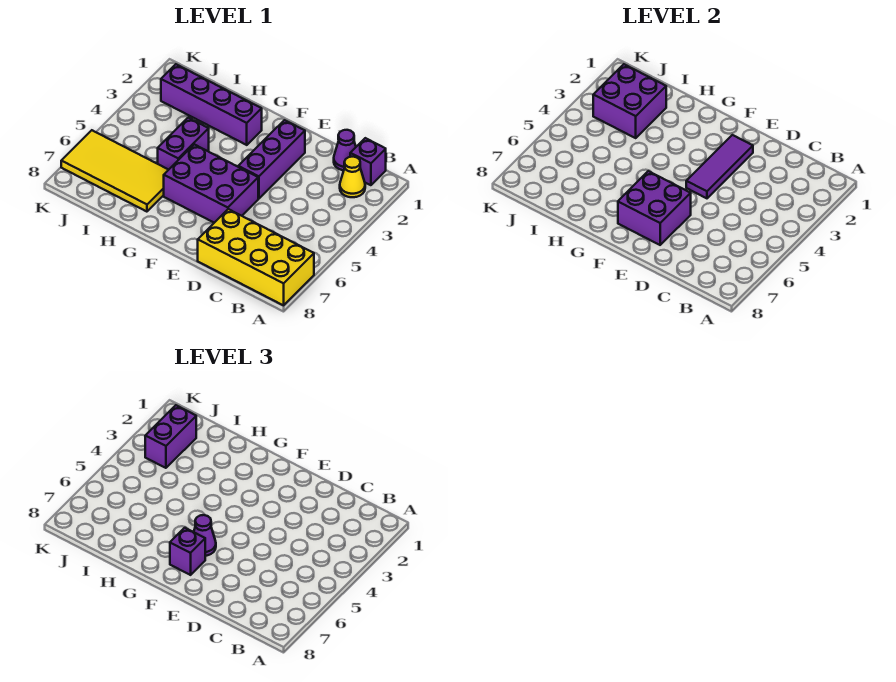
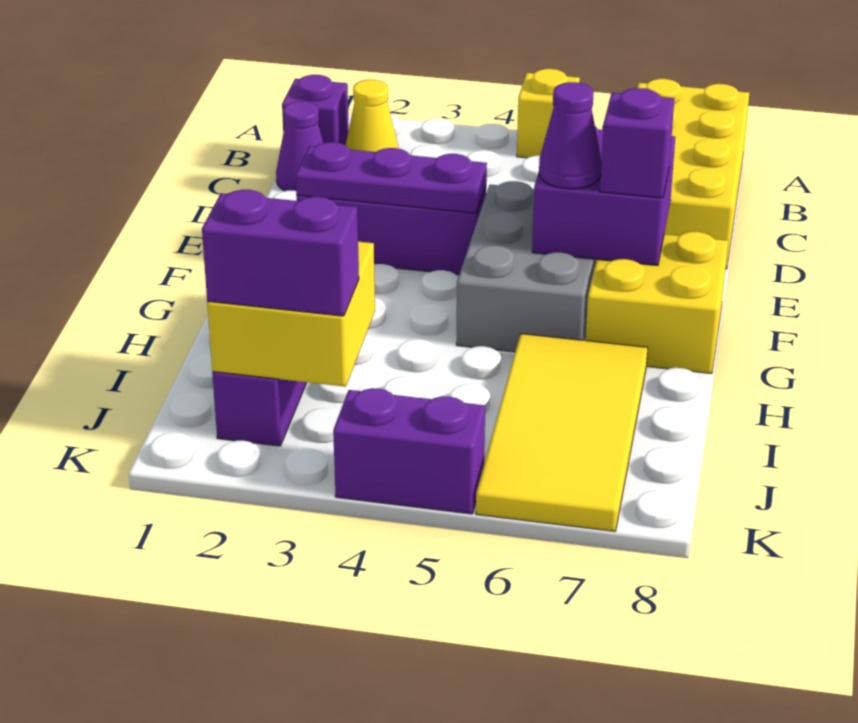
none -> yellow 1x1 brick [517,69,580,158]
purple 1x3 tile [686,135,753,198] -> purple 1x3 plate [296,142,487,213]
purple 2x3 brick [164,144,258,223] -> grey 2x3 brick [456,181,596,352]
none -> yellow 2x2 brick [586,232,728,374]
purple 1x2 brick [158,118,209,170] -> purple 1x2 brick moved to [333,388,485,514]
purple 2x2 brick [593,64,666,138] -> yellow 2x2 brick [207,242,375,387]

